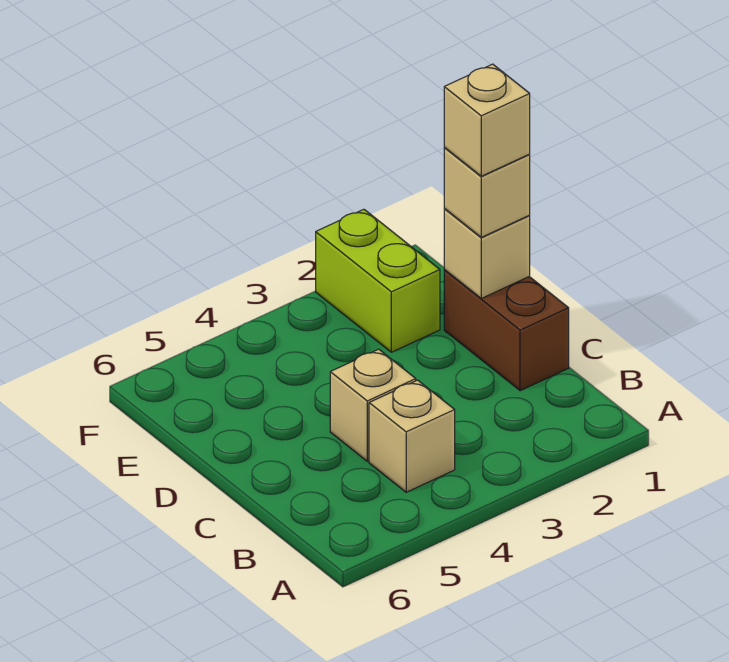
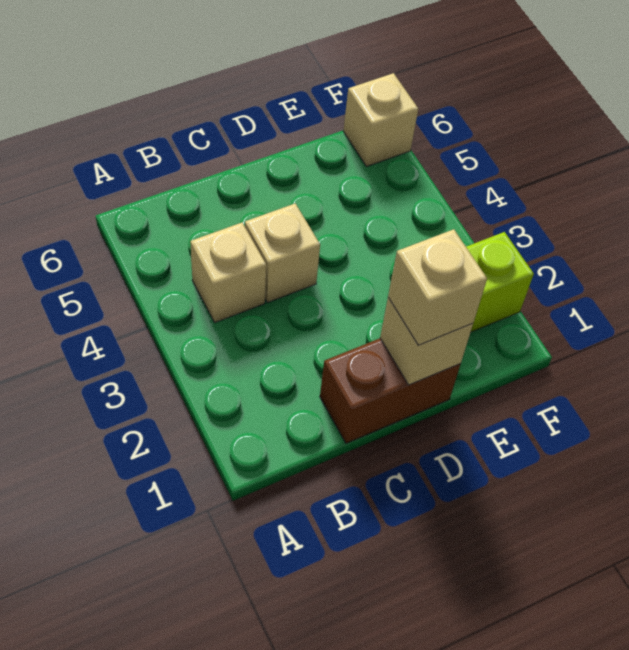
tan 1x1 brick [444,64,530,176] -> tan 1x1 brick moved to [343,73,418,167]

